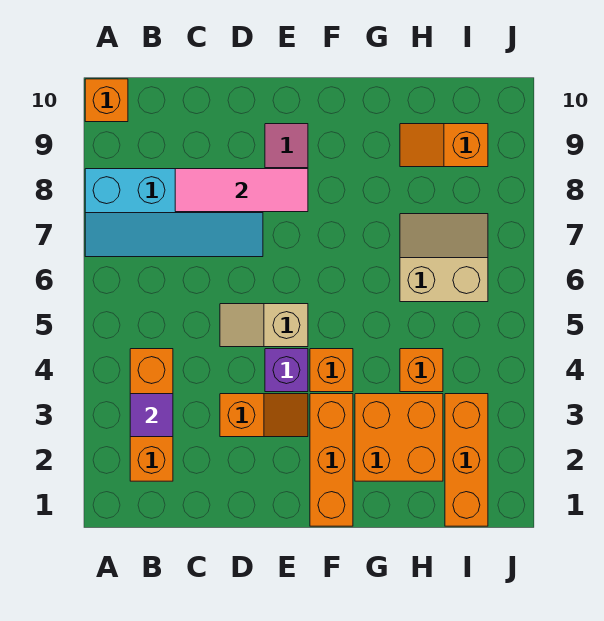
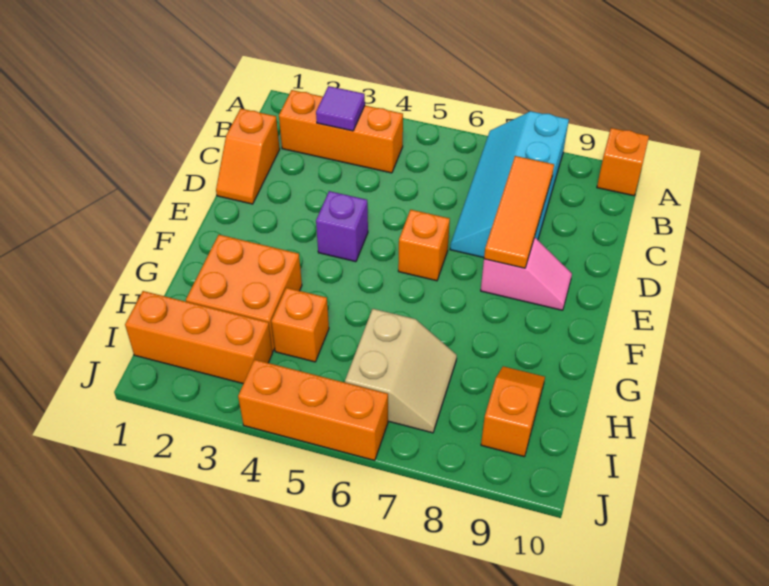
pink 1x3 tile [175,169,308,212] -> orange 1x3 tile [484,156,554,268]
orange 1x2 slope [220,394,308,437] -> orange 1x2 slope moved to [216,109,280,204]
tan 1x2 slope [220,304,308,347] -> none
orange 1x3 brick [310,394,353,526] -> orange 1x3 brick moved to [238,360,388,461]
orange 1x1 brick [310,349,353,392] -> orange 1x1 brick moved to [398,210,450,281]

